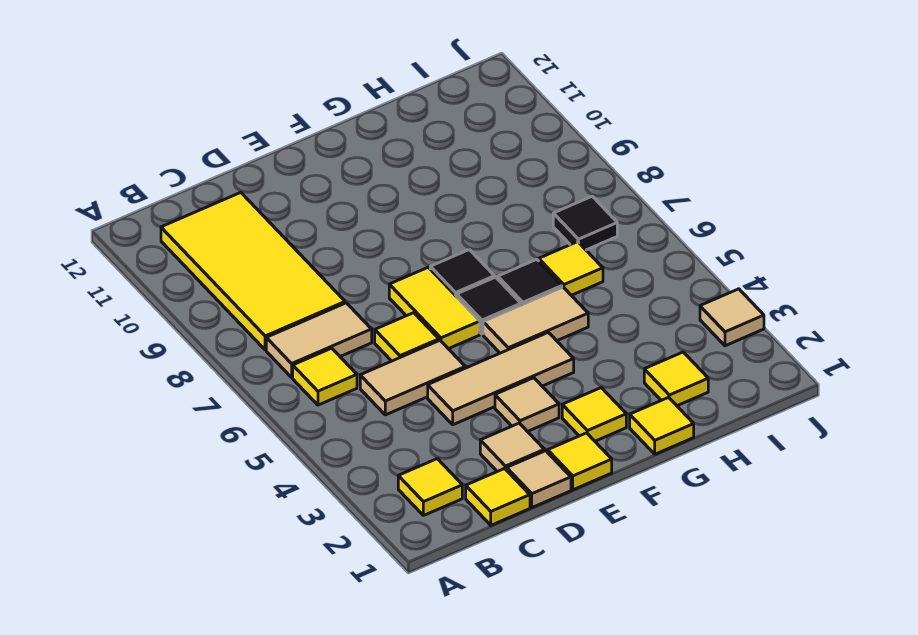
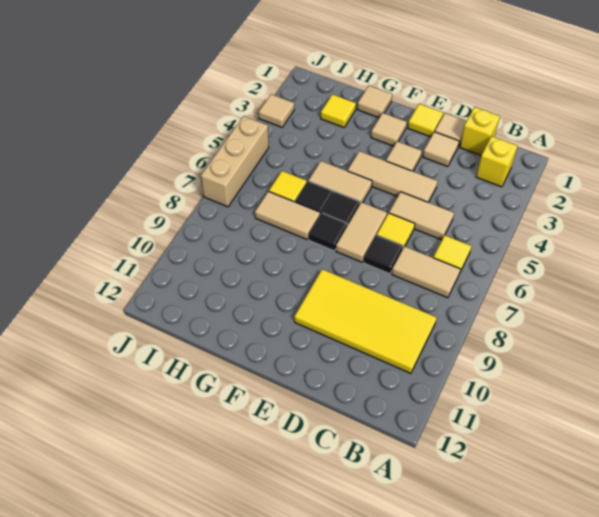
yellow 1x1 tile [398,459,462,516] -> yellow 1x1 brick [476,136,518,187]
yellow 2x4 tile [161,193,345,350] -> yellow 2x4 tile turned to [294,269,437,373]
yellow 1x1 tile [466,469,530,525] -> yellow 1x1 brick [460,107,500,155]
yellow 1x2 tile [389,267,480,349] -> tan 1x2 tile [336,202,387,262]
yellow 1x1 tile [562,388,626,441] -> tan 1x1 tile [371,113,407,146]
yellow 1x1 tile [630,397,694,454] -> tan 1x1 tile [357,86,392,118]
none -> tan 1x2 tile [255,191,320,239]
black 1x1 tile [553,196,617,250] -> black 1x1 tile moved to [364,235,403,274]
none -> tan 1x3 brick [201,116,269,207]

